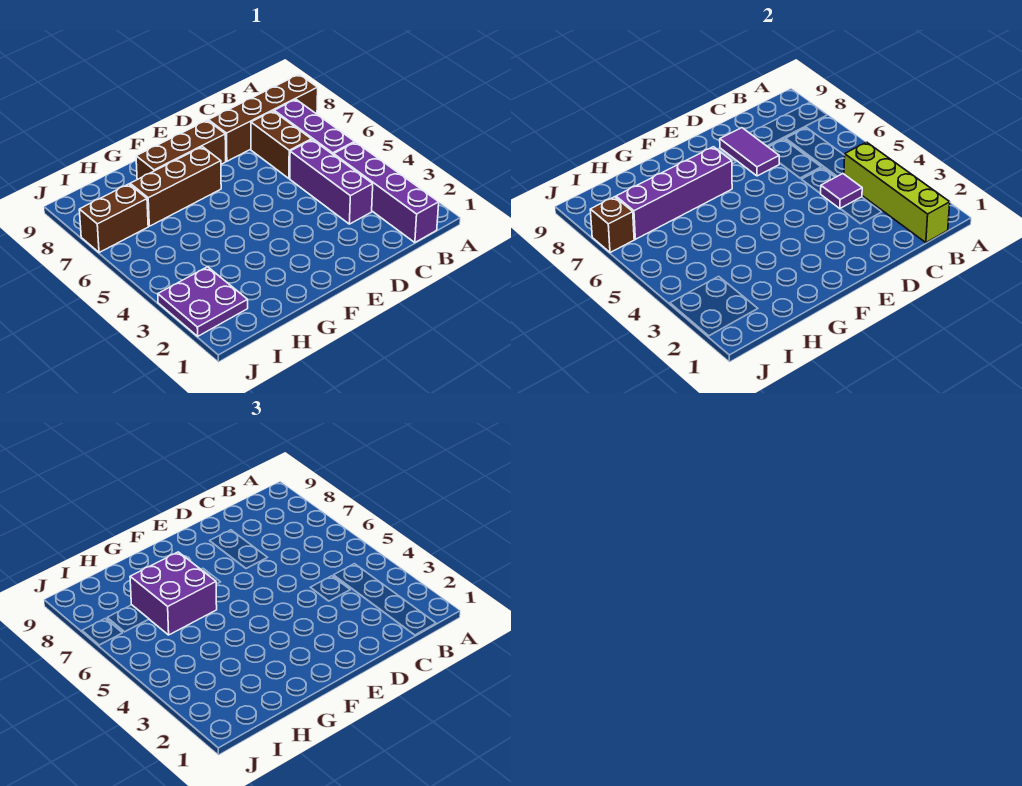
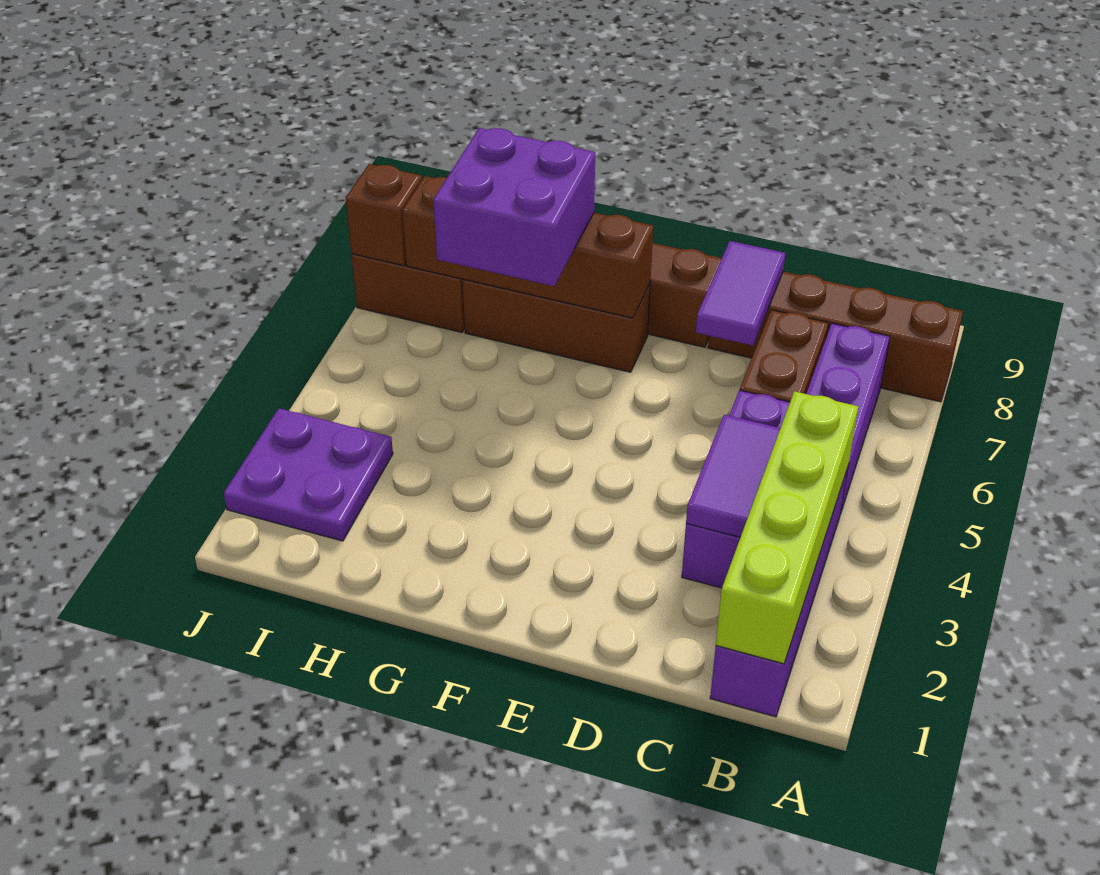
purple 1x1 tile [821,174,862,209] -> purple 1x2 tile [686,415,780,537]
purple 1x4 brick [616,147,732,239] -> brown 1x4 brick [402,176,653,318]

